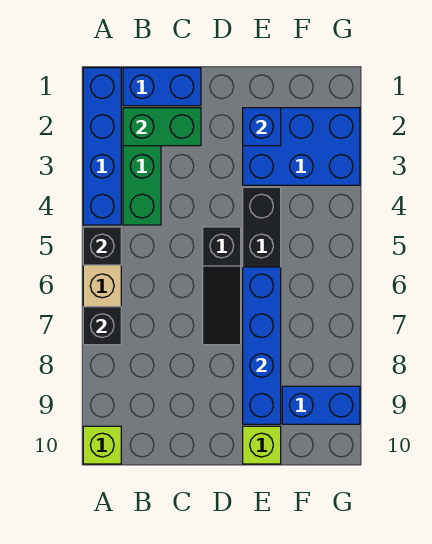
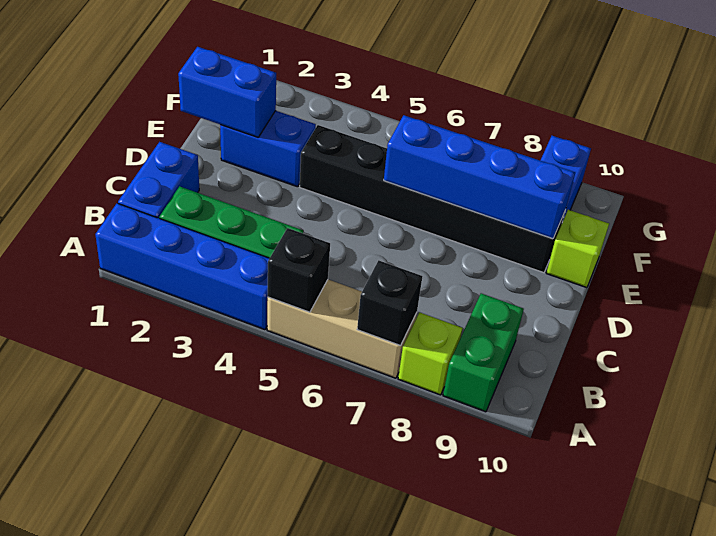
lime 1x1 brick [83,426,121,464] -> lime 1x1 brick moved to [398,312,462,395]
green 1x2 brick [123,108,201,146] -> green 1x2 brick moved to [443,293,524,412]
black 1x3 slope [203,227,241,345] -> none
blue 2x3 brick [243,108,360,185] -> blue 1x2 brick [220,111,316,187]
blue 1x1 brick [243,108,281,146] -> blue 1x2 brick [178,47,276,137]

